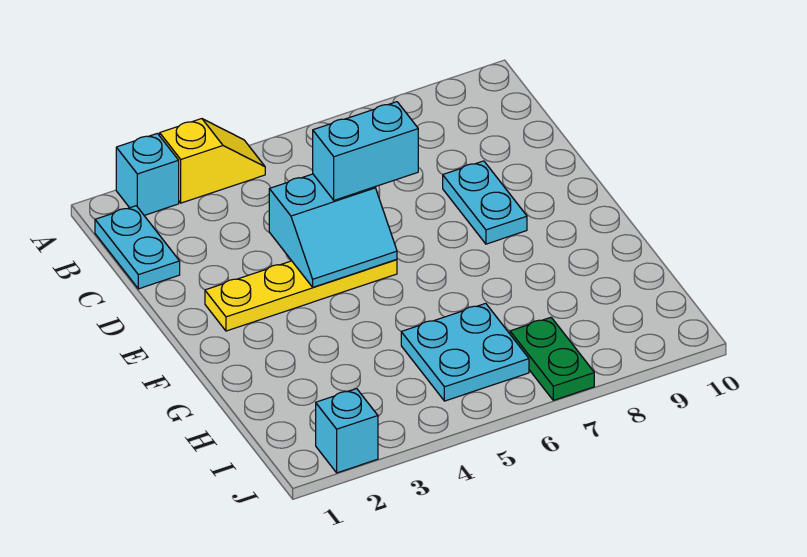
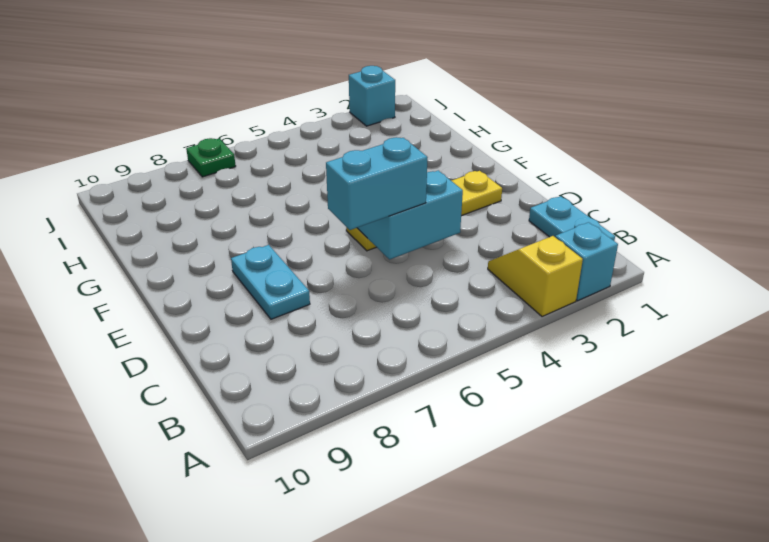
yellow 1x2 slope [160,119,265,203] -> yellow 1x2 slope turned to [488,236,583,317]
cyan 2x2 plate [401,303,529,401] -> none
green 1x2 plate [510,317,594,400] -> green 1x1 plate [186,138,236,177]

